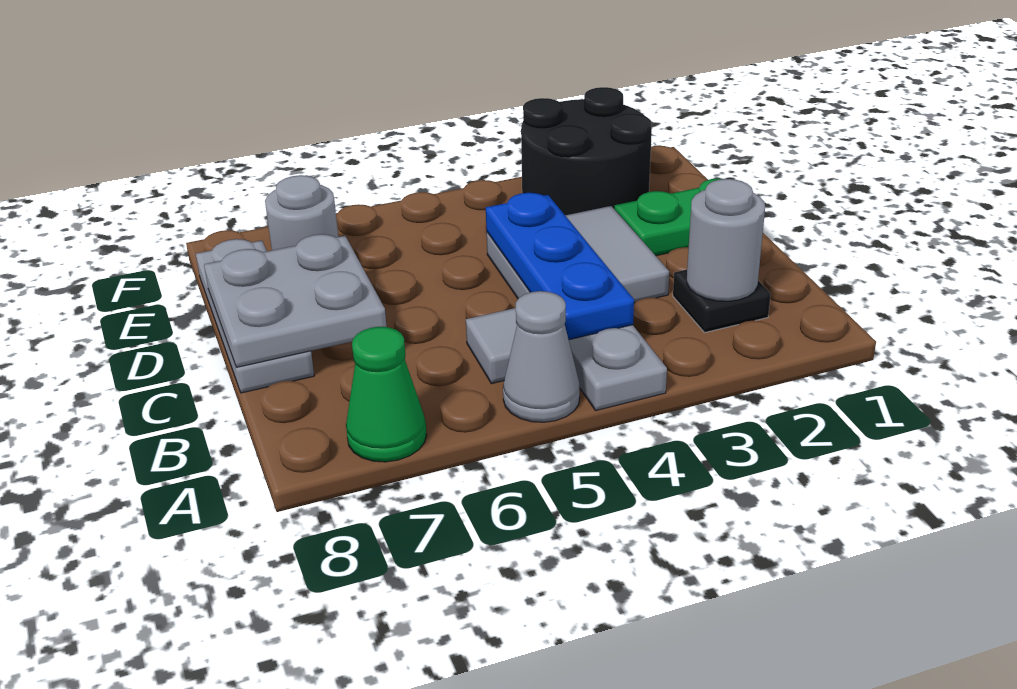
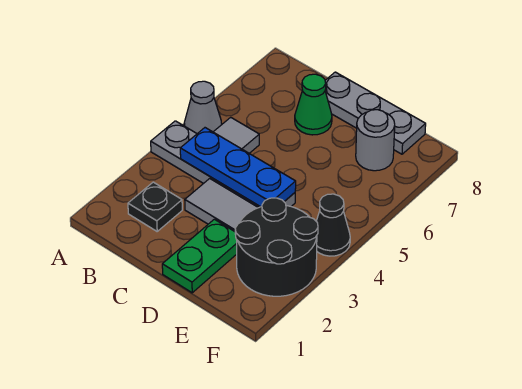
green 1x1 cone [346,327,427,462] -> green 1x1 cone moved to [295,74,332,135]
grey 1x1 round brick [687,179,765,301] -> none
grey 2x2 plate [204,234,387,367] -> none
none -> black 1x1 cone [316,194,350,256]

